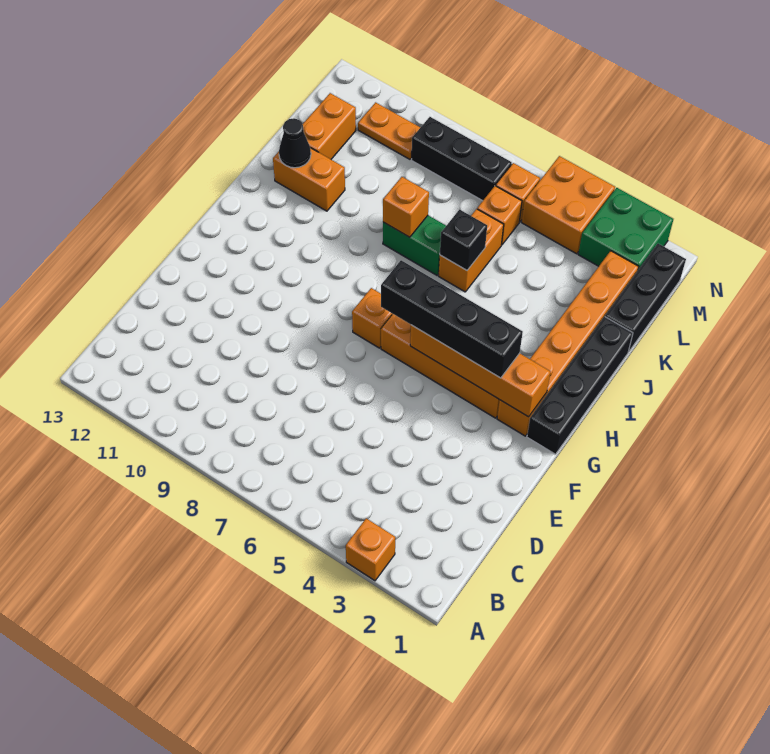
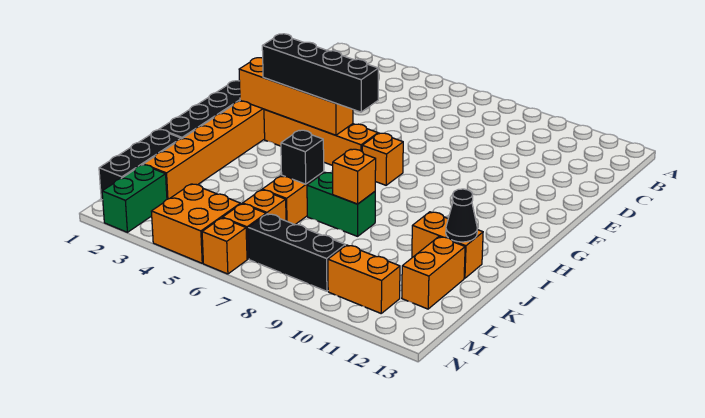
orange 1x1 brick [346,518,395,581] -> orange 1x1 brick moved to [202,218,247,274]
green 2x2 brick [578,188,673,270] -> green 1x2 brick [102,165,167,232]
orange 1x2 plate [358,102,421,159] -> orange 1x2 brick [328,245,400,313]

